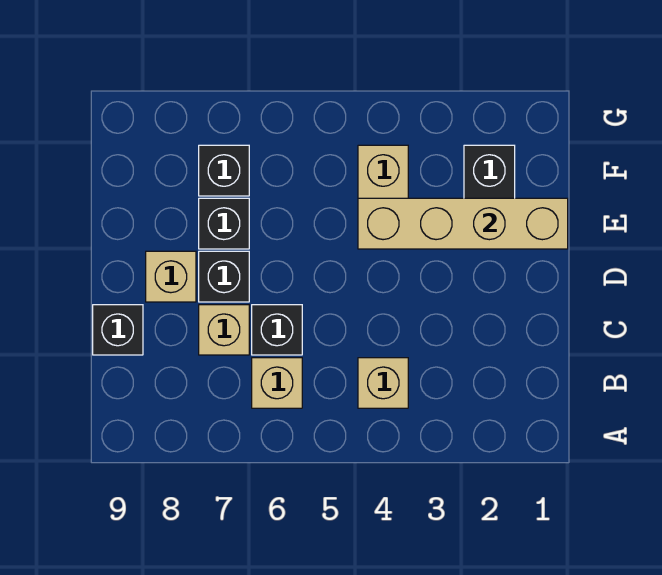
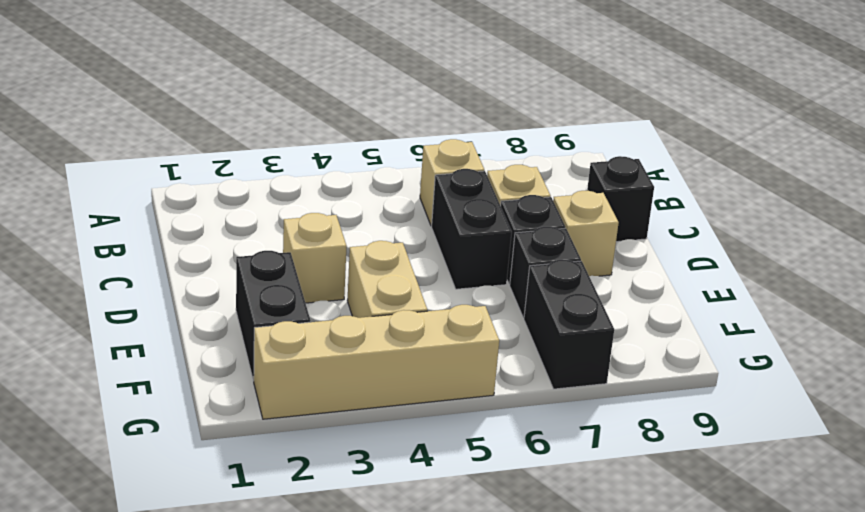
tan 1x1 brick [358,358,408,408] -> tan 1x1 brick moved to [283,213,347,303]
black 1x1 brick [252,305,302,355] -> black 1x2 brick [432,169,512,289]
tan 1x4 brick [358,198,568,249] -> tan 1x4 brick moved to [254,305,499,419]
black 1x1 brick [199,145,249,196] -> black 1x2 brick [524,260,614,389]

